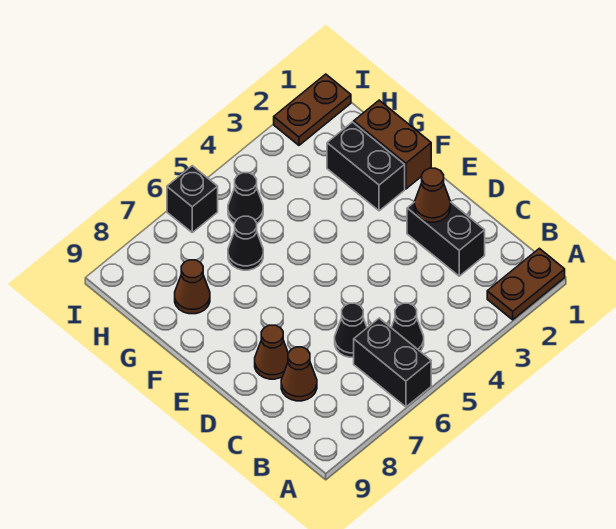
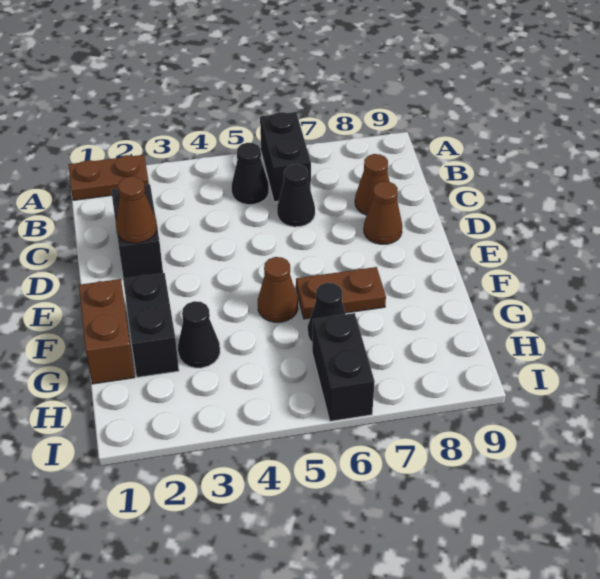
brown 1x1 cone [175,260,210,314] -> brown 1x1 cone moved to [258,257,298,322]
black 1x1 cone [228,173,263,223] -> black 1x1 cone moved to [178,301,220,368]
brown 1x2 plate [274,74,351,145] -> brown 1x2 plate moved to [296,267,386,319]
black 1x1 brick [167,166,218,232] -> black 1x2 brick [312,313,375,421]

